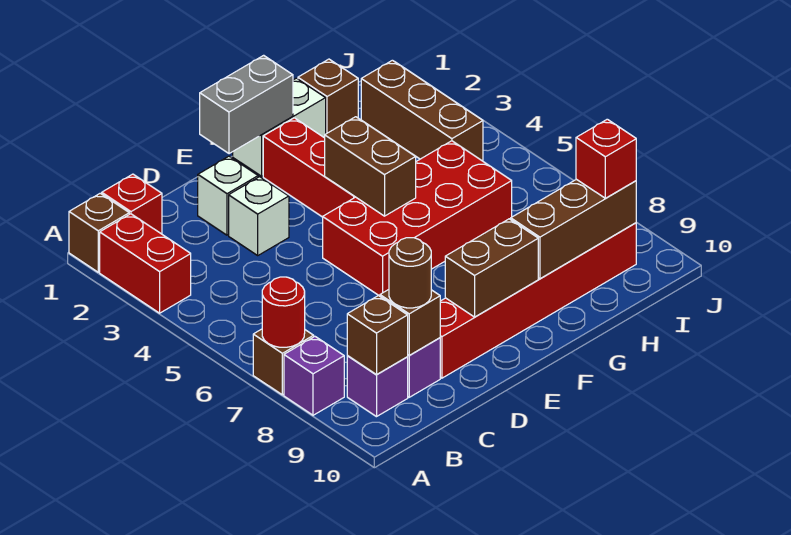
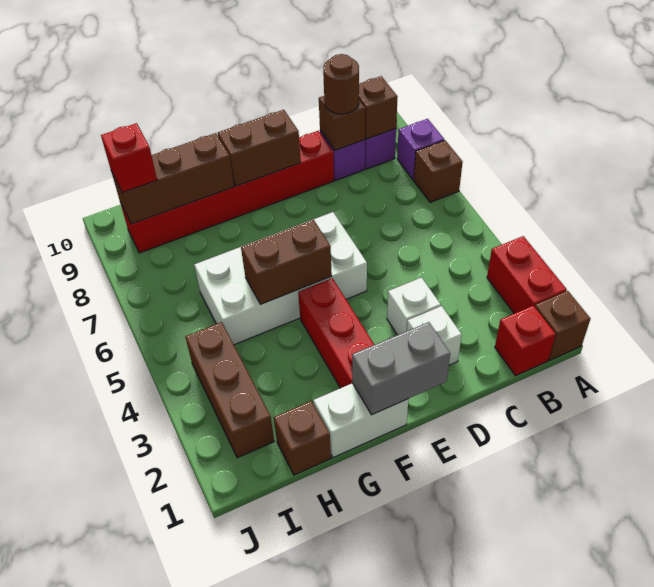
red 1x1 round brick [262,277,305,347] -> none
red 2x4 brick [323,141,512,296] -> white 2x4 brick [194,212,367,345]
brown 1x2 brick [325,117,416,216] -> brown 1x2 brick turned to [241,220,332,304]

